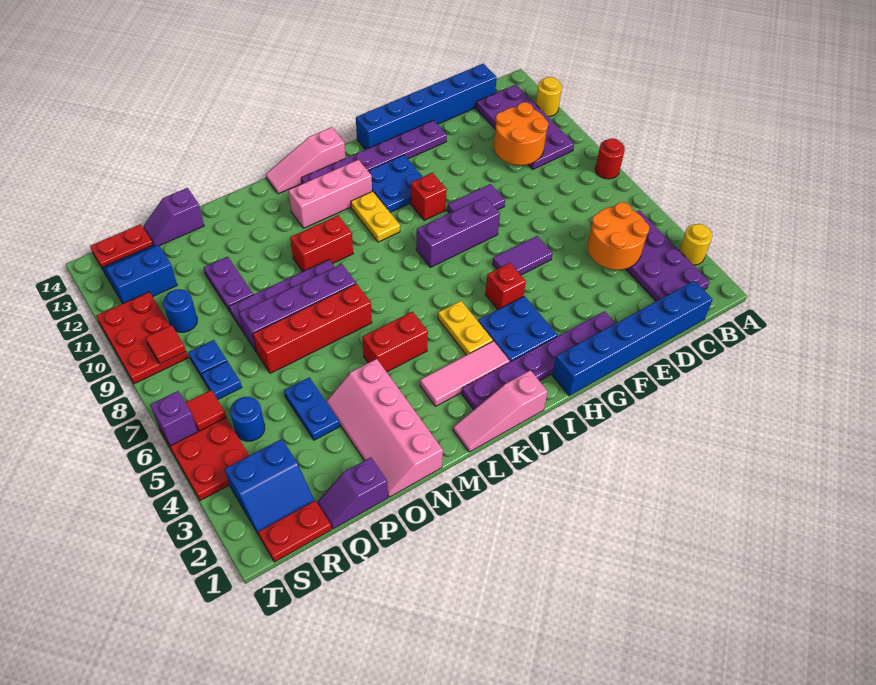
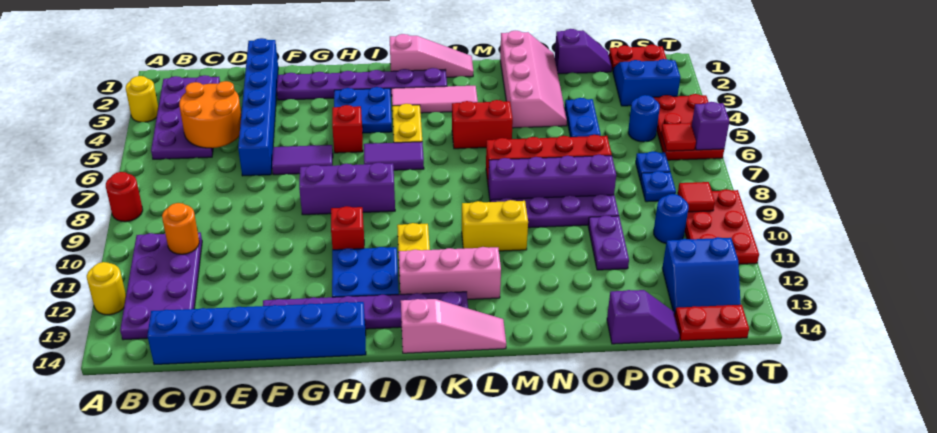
blue 1x6 brick [552,281,713,396] -> blue 1x6 brick turned to [238,38,278,176]
orange 2x2 round brick [494,102,548,166] -> orange 1x1 round brick [162,203,199,254]
purple 1x2 tile [447,184,505,213] -> purple 1x2 tile moved to [364,142,424,170]
red 1x2 brick [290,215,353,272] -> yellow 1x2 brick [462,200,528,251]

